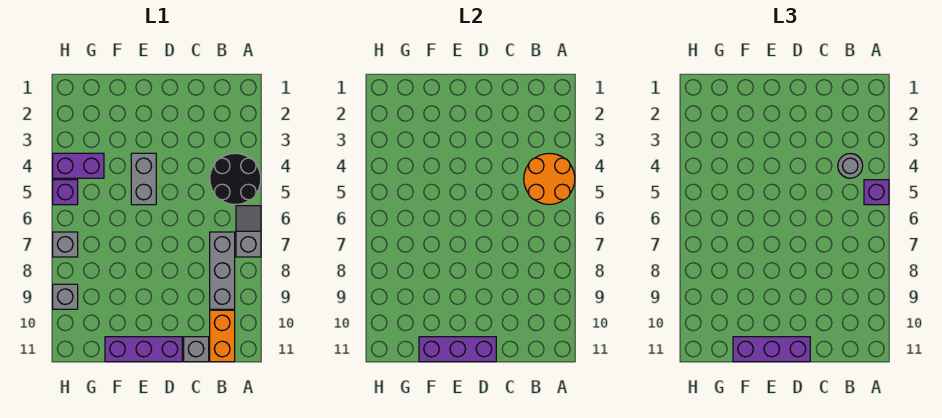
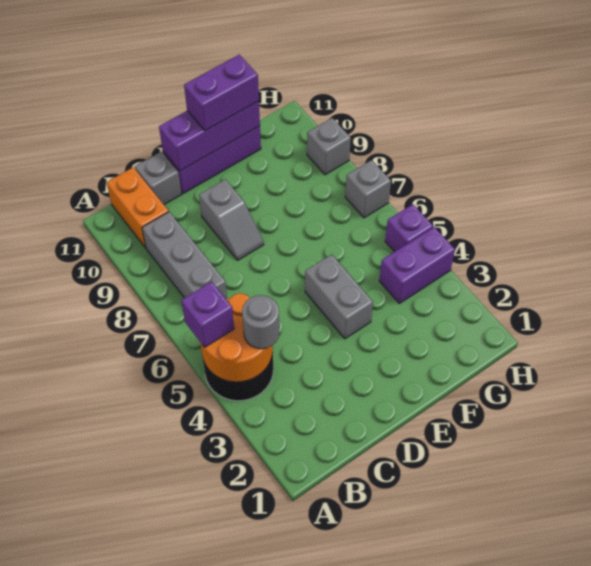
grey 1x2 slope [236,206,261,257] -> grey 1x2 slope moved to [199,179,264,260]
purple 1x3 brick [733,337,810,362] -> purple 1x2 brick [184,55,259,131]

